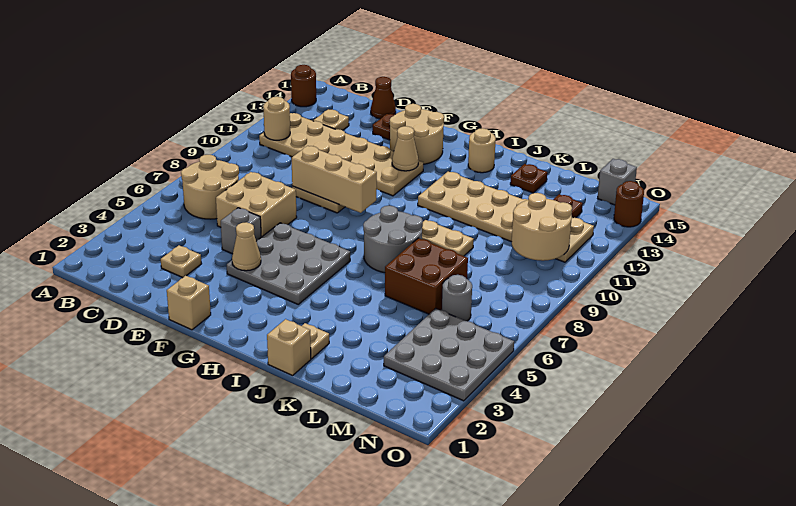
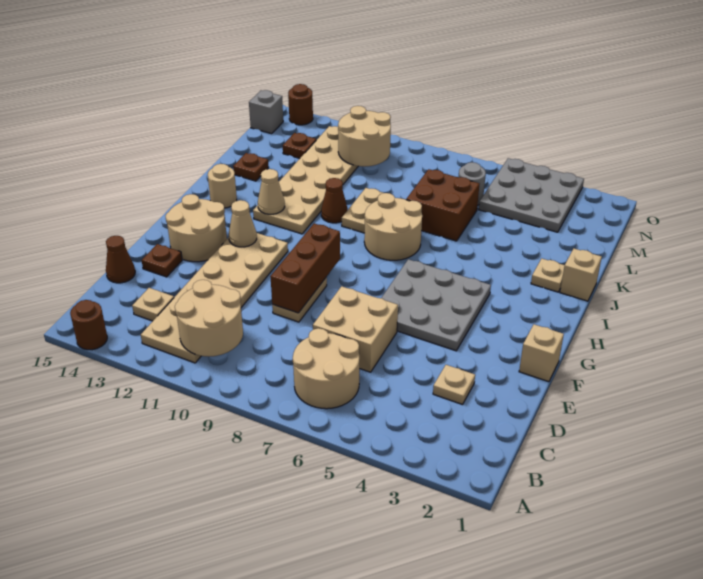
tan 1x1 round brick [263,97,290,140] -> tan 2x2 round brick [175,280,243,357]
grey 1x1 brick [221,208,261,254] -> none
tan 1x3 brick [292,146,377,213] -> brown 1x3 brick [270,223,340,313]
tan 1x1 cone [232,222,261,271] -> tan 1x1 cone moved to [258,169,285,214]
grey 2x2 round brick [363,206,423,273] -> tan 2x2 round brick [364,193,422,260]
none -> brown 1x1 cone [321,178,348,223]

